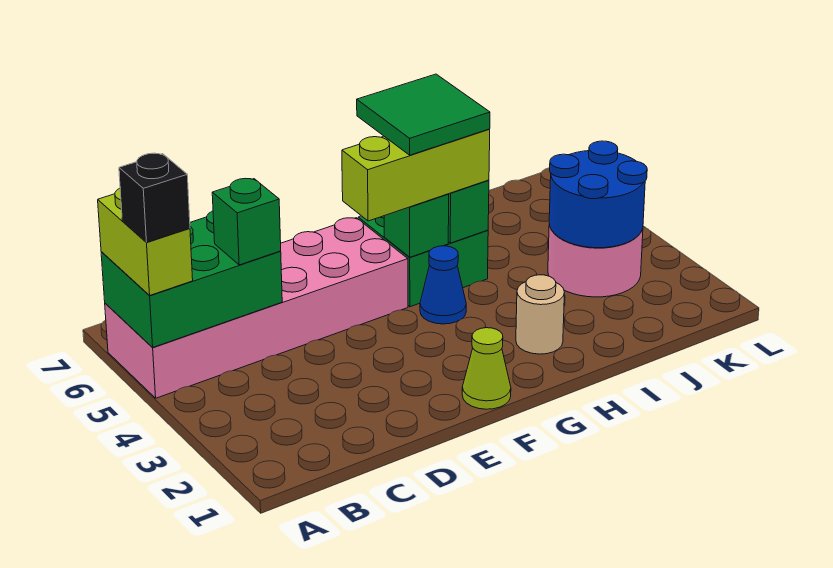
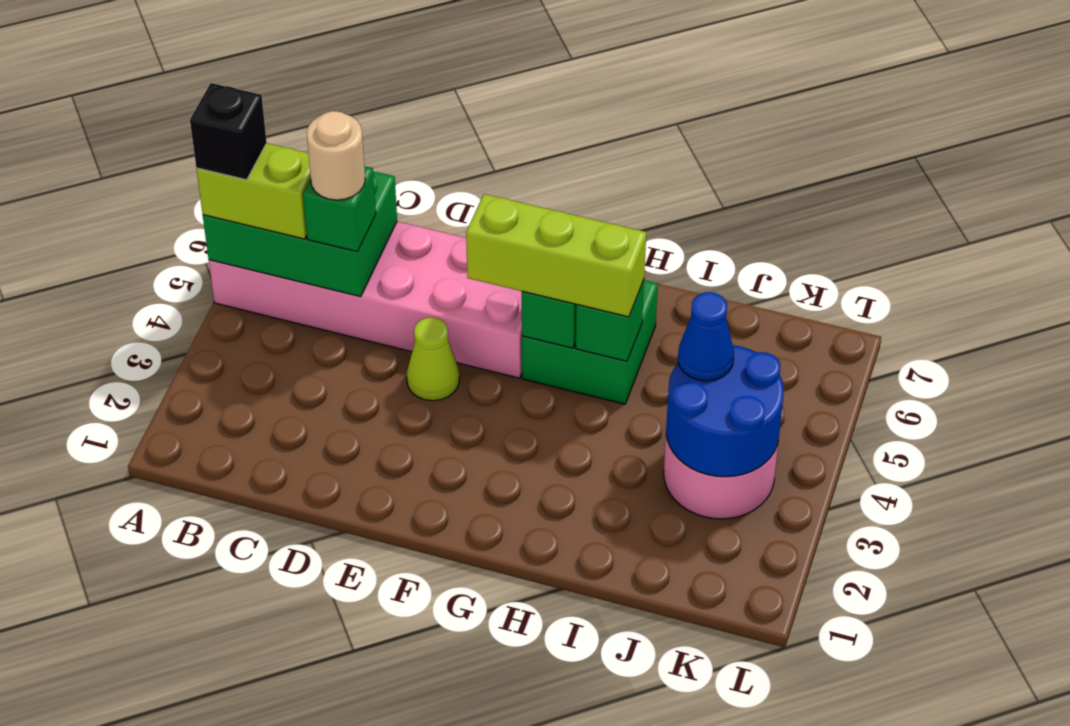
lime 1x2 brick [98,188,193,296] -> lime 1x2 brick turned to [196,143,311,239]
lime 1x1 cone [462,328,511,409] -> lime 1x1 cone moved to [407,317,459,401]
blue 1x1 cone [420,246,466,324] -> blue 1x1 cone moved to [678,292,734,381]
green 2x2 tile [357,74,490,155] -> none
tan 1x1 round brick [516,275,564,354] -> tan 1x1 round brick moved to [307,111,365,200]

